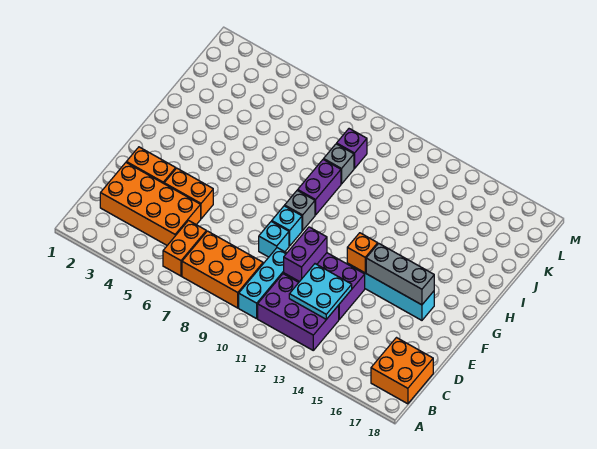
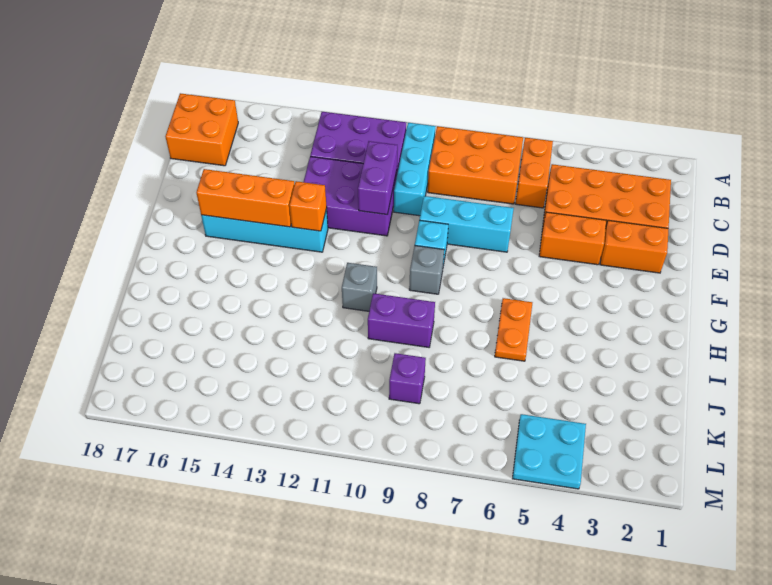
cyan 2x2 plate [289,264,352,319] -> cyan 2x2 plate moved to [512,414,586,489]
cyan 1x1 brick [259,221,289,257] -> cyan 1x3 brick [420,196,514,252]
grey 1x3 brick [366,243,434,305] -> orange 1x3 brick [196,169,295,227]
none -> orange 1x2 plate [495,298,532,361]
purple 1x2 brick [298,159,341,215] -> purple 1x2 brick turned to [368,293,435,347]
grey 1x1 brick [324,144,354,184] -> grey 1x1 brick moved to [342,263,377,311]

